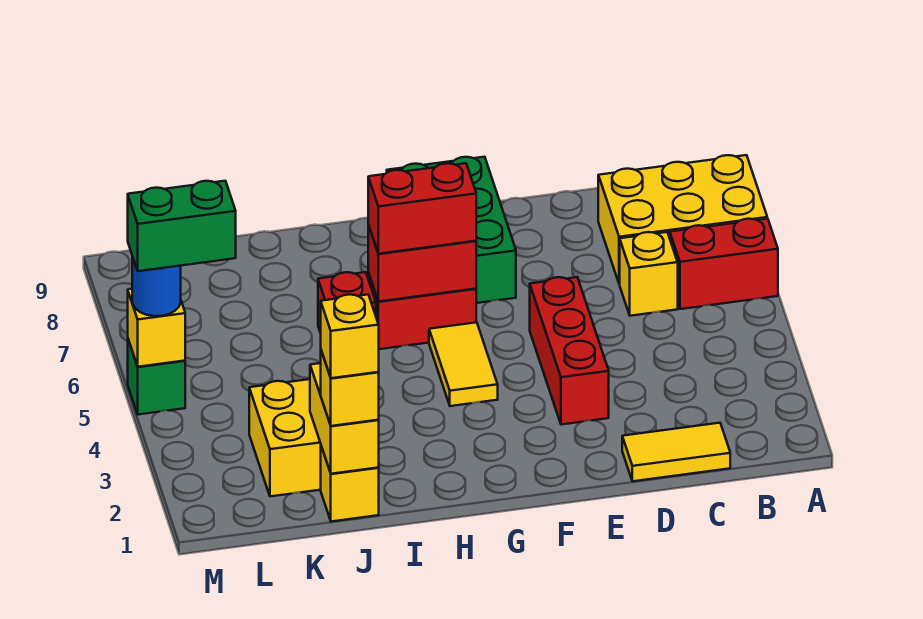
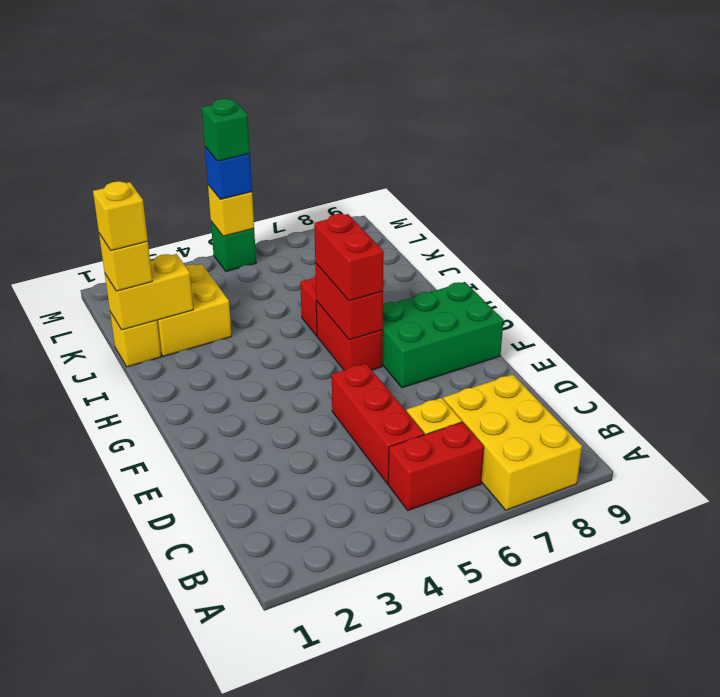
red 1x2 brick [670,219,778,309] -> red 1x2 brick turned to [388,422,484,510]
yellow 1x2 tile [622,423,730,481] -> none
red 1x3 brick [530,277,609,425] -> red 1x3 brick turned to [332,364,424,484]
yellow 1x2 tile [429,322,498,406] -> none
green 1x2 brick [128,181,236,271] -> green 1x1 brick [202,99,250,161]
blue 1x1 round brick [132,256,181,316] -> blue 1x1 brick [205,147,252,199]

